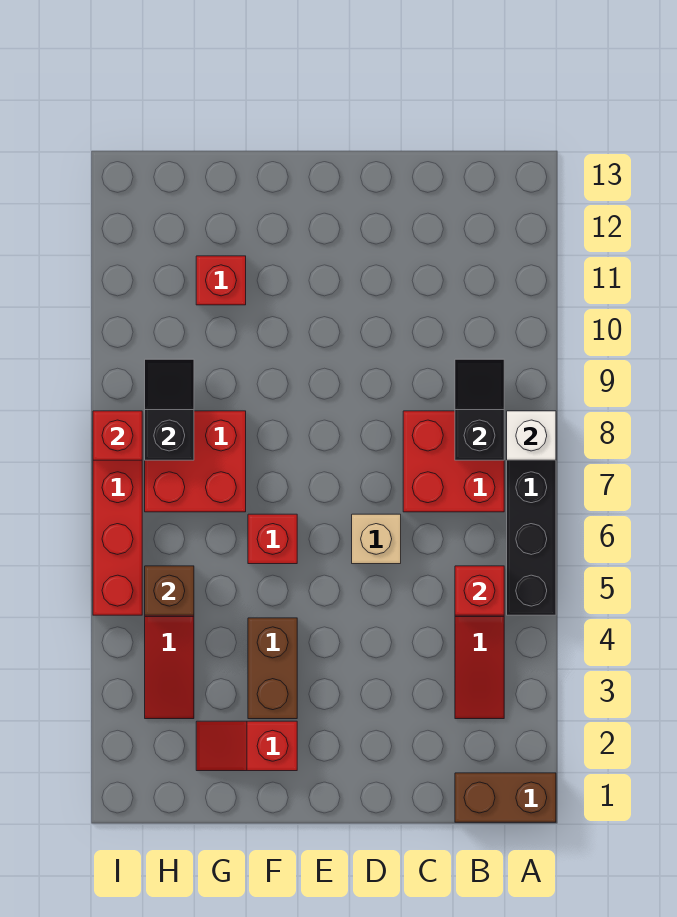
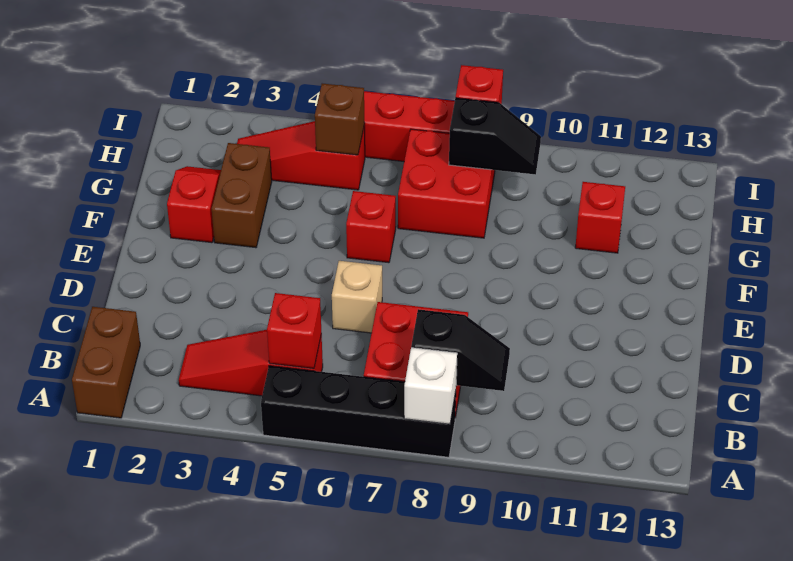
brown 1x2 brick [248,618,297,719] -> brown 1x2 brick turned to [212,143,272,248]

